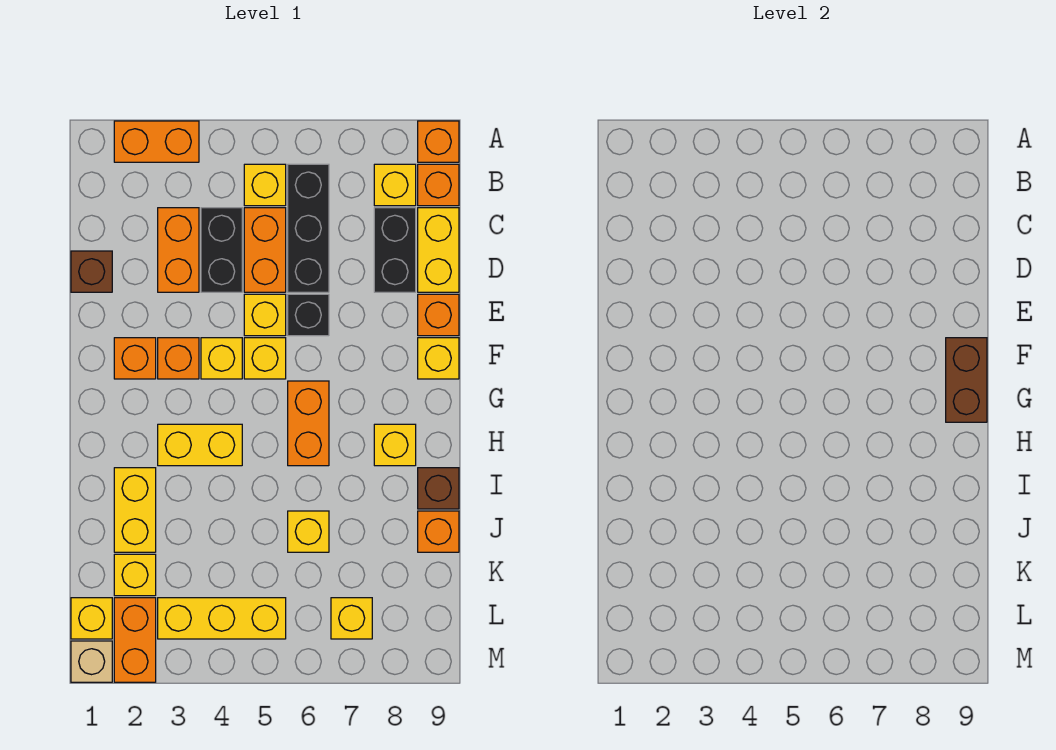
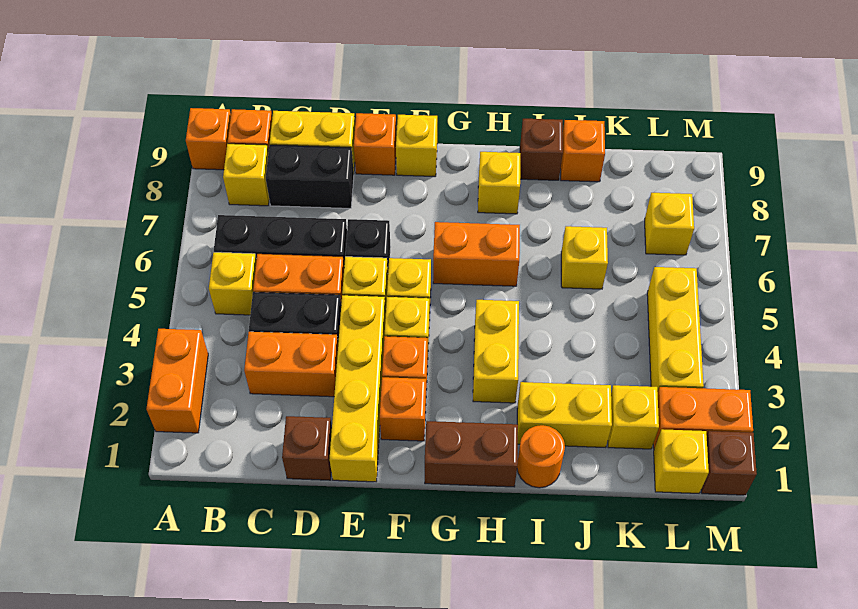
none -> yellow 1x4 brick [330,295,386,482]
brown 1x2 brick [946,338,987,422] -> brown 1x2 brick moved to [425,421,518,487]
none -> orange 1x1 round brick [517,425,565,488]
tan 1x1 brick [71,641,112,682] -> brown 1x1 brick [701,431,757,495]

